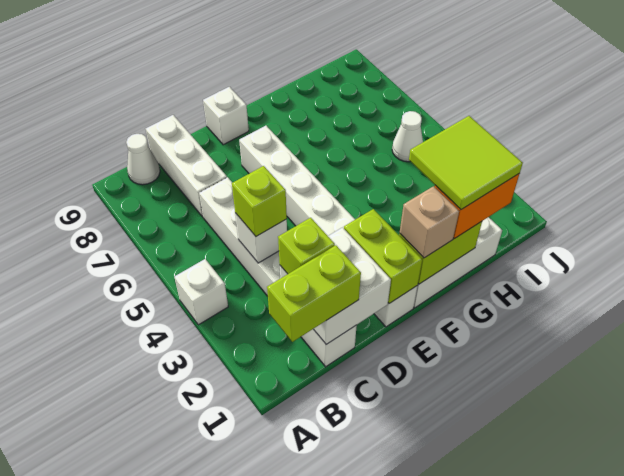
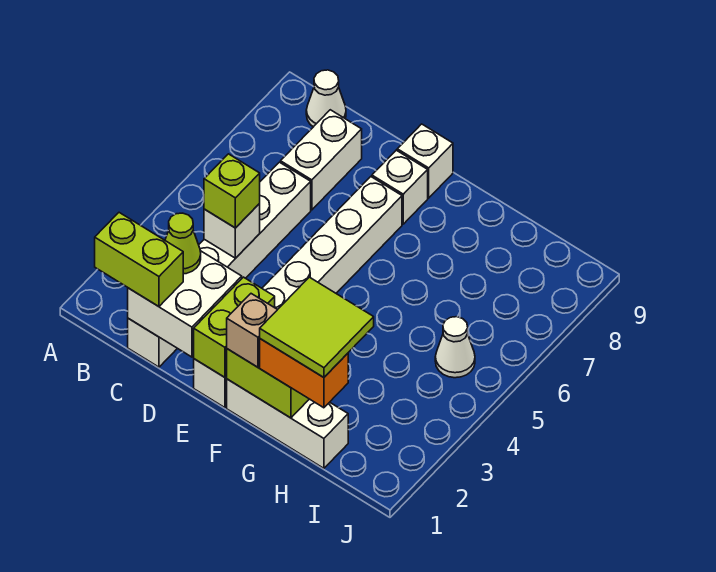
white 1x1 brick [174,259,228,325] -> white 1x1 brick moved to [372,150,428,224]
lime 1x1 brick [278,218,335,274] -> lime 1x1 cone [165,213,201,274]
white 1x3 brick [146,115,227,217] -> white 1x2 brick [281,110,362,210]

